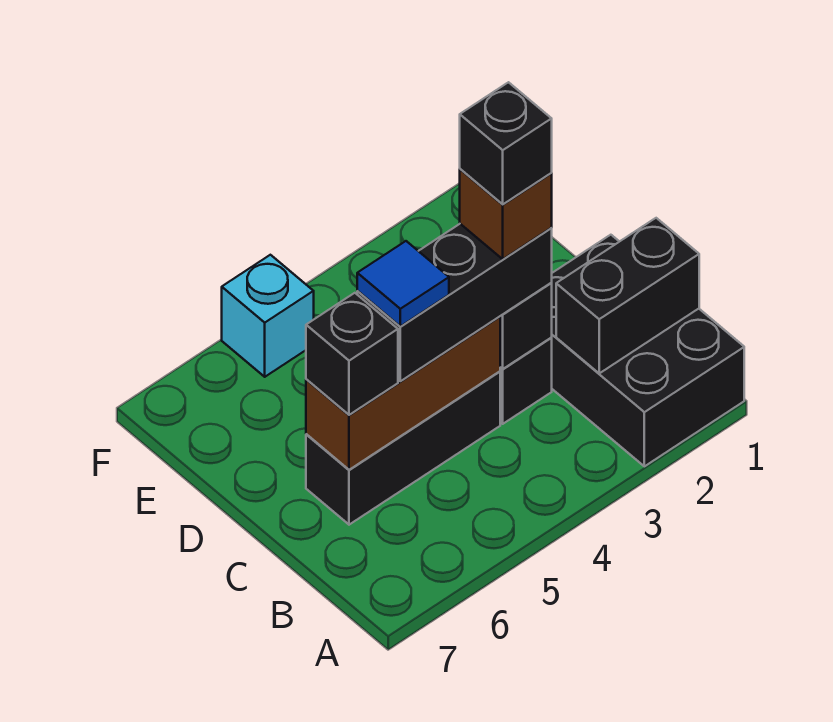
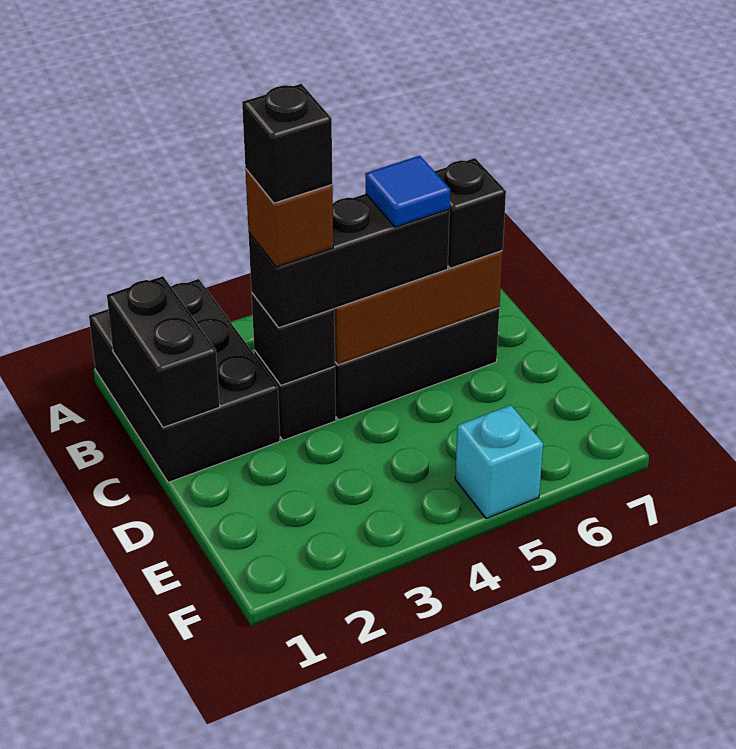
black 1x2 brick [556,218,699,373] -> black 1x2 brick turned to [107,276,220,427]

